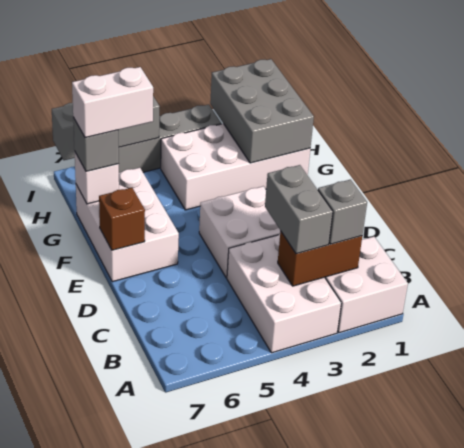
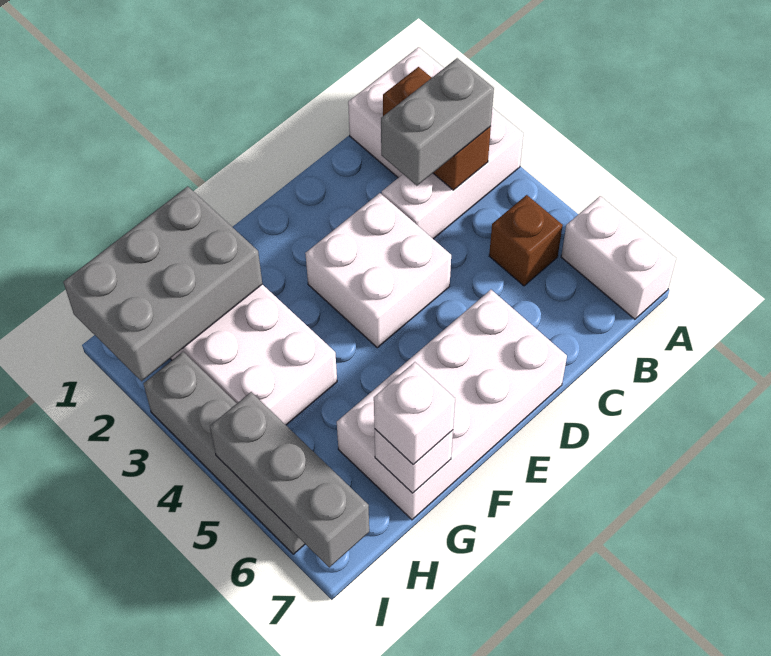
white 2x3 brick [227,234,341,353] -> white 1x3 brick [382,108,524,239]
grey 1x1 brick [318,180,367,244] -> none
white 2x3 brick [76,168,179,282] -> white 2x4 brick [337,290,567,520]
brown 1x1 brick [99,188,145,250] -> brown 1x1 brick moved to [489,195,563,286]
white 1x2 brick [72,67,153,138] -> white 1x2 brick moved to [561,196,676,319]
grey 1x1 brick [73,118,119,171] -> white 1x1 brick [374,362,455,465]

